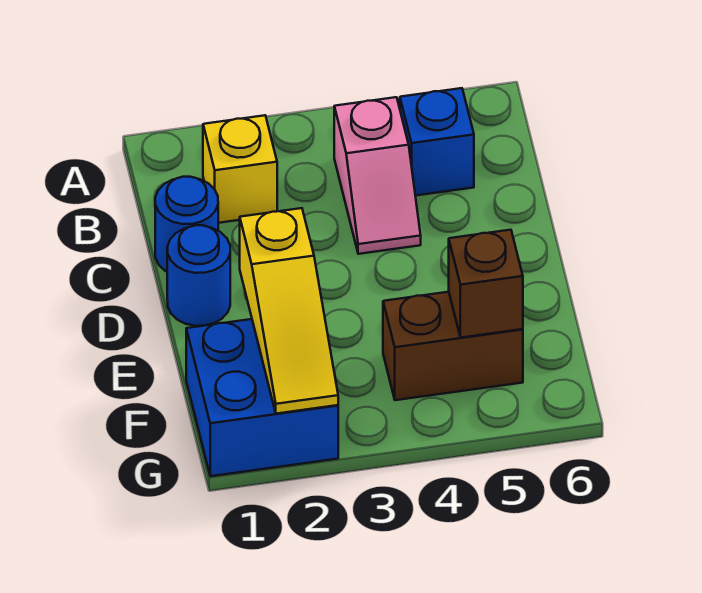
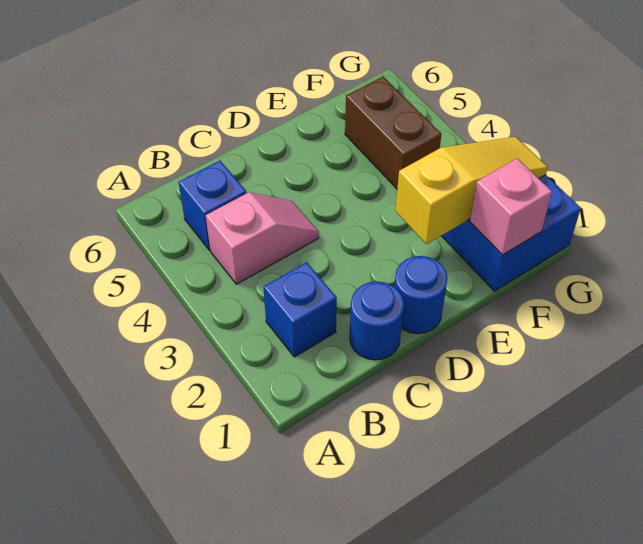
yellow 1x1 brick [203,115,277,223] -> blue 1x1 brick [264,262,337,357]
none -> pink 1x1 brick [470,159,552,255]
brown 1x1 brick [449,230,523,338] -> none

